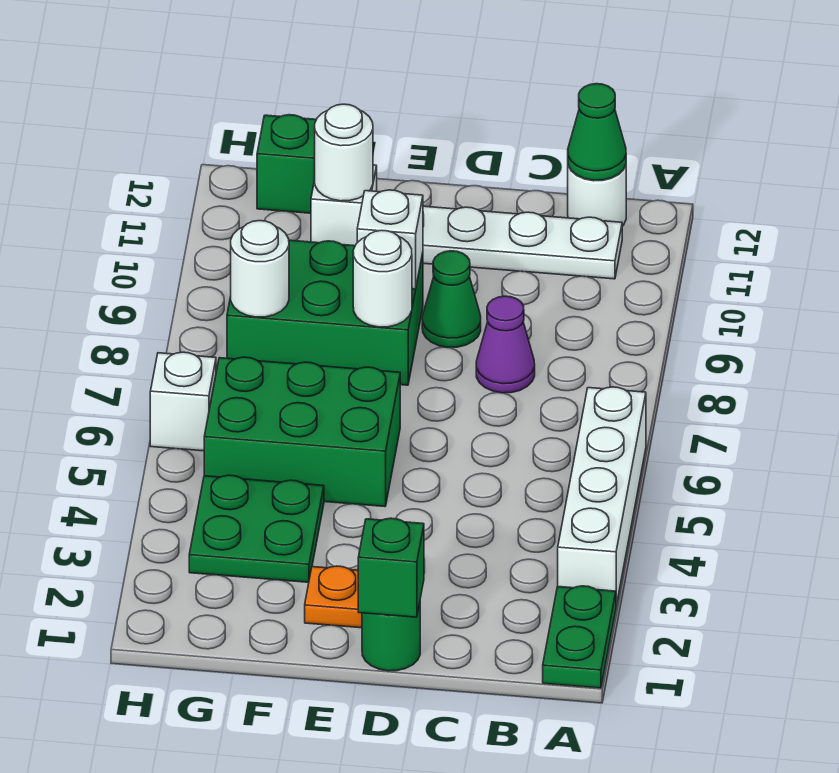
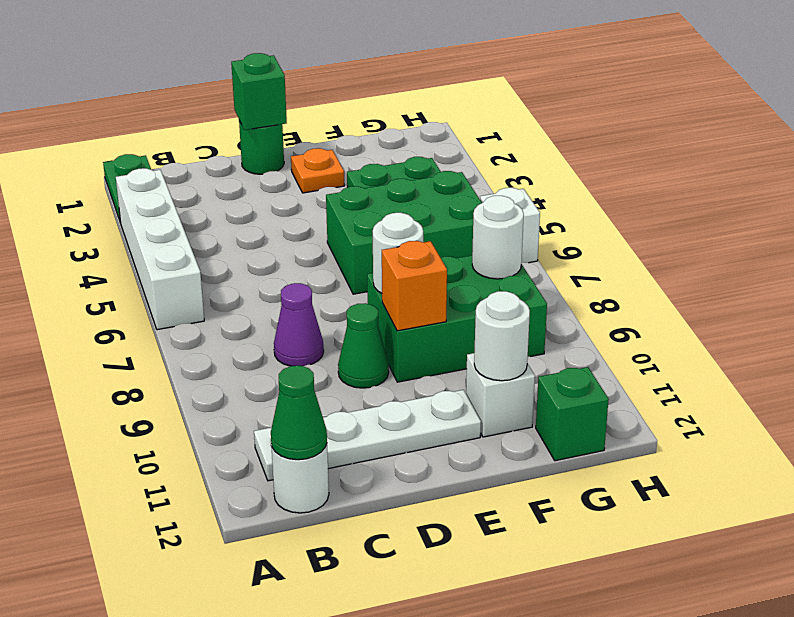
white 1x1 brick [357,190,423,289] -> orange 1x1 brick [382,241,447,331]

